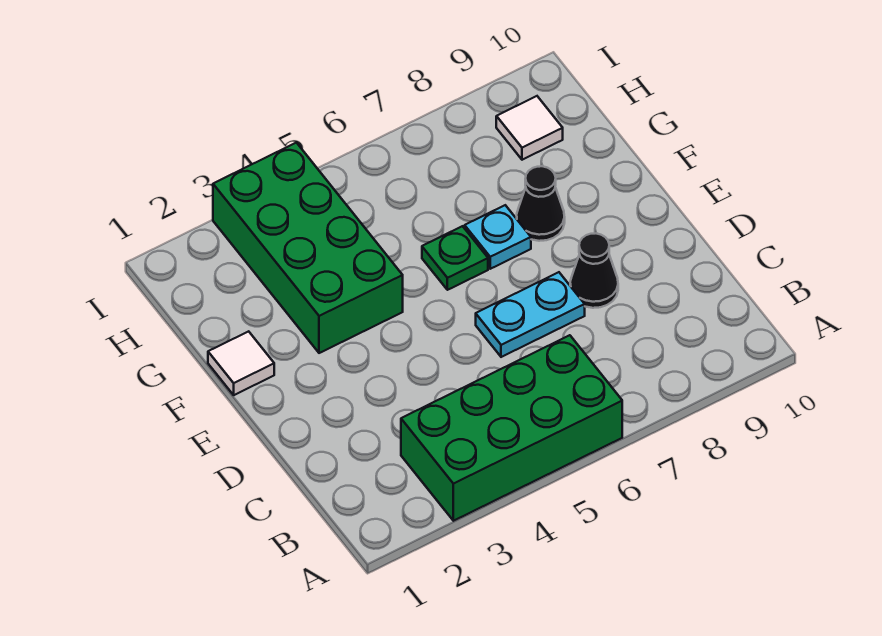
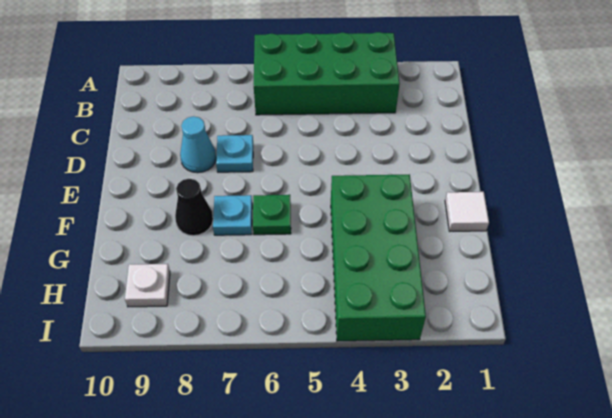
cyan 1x2 plate [476,272,585,357] -> cyan 1x1 plate [216,135,253,172]
black 1x1 cone [570,233,618,308] -> cyan 1x1 cone [180,116,216,173]
white 1x1 tile [496,96,563,160] -> white 1x1 plate [125,264,170,307]

